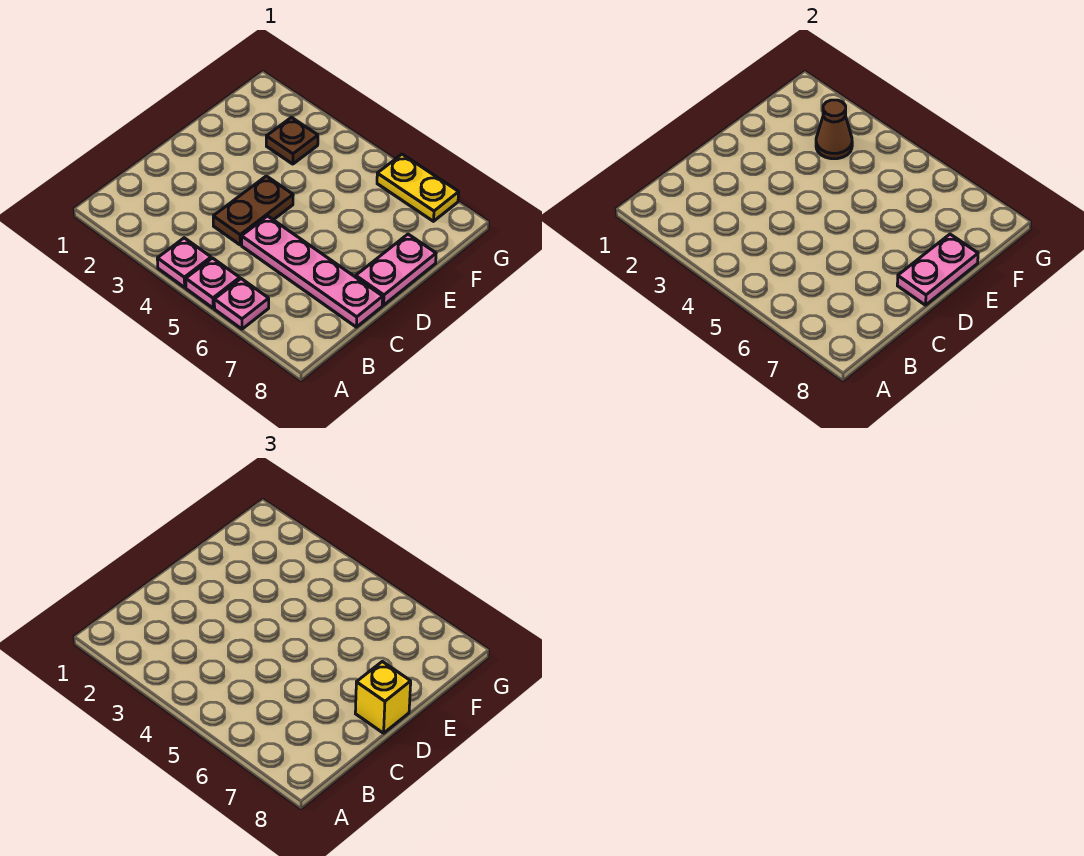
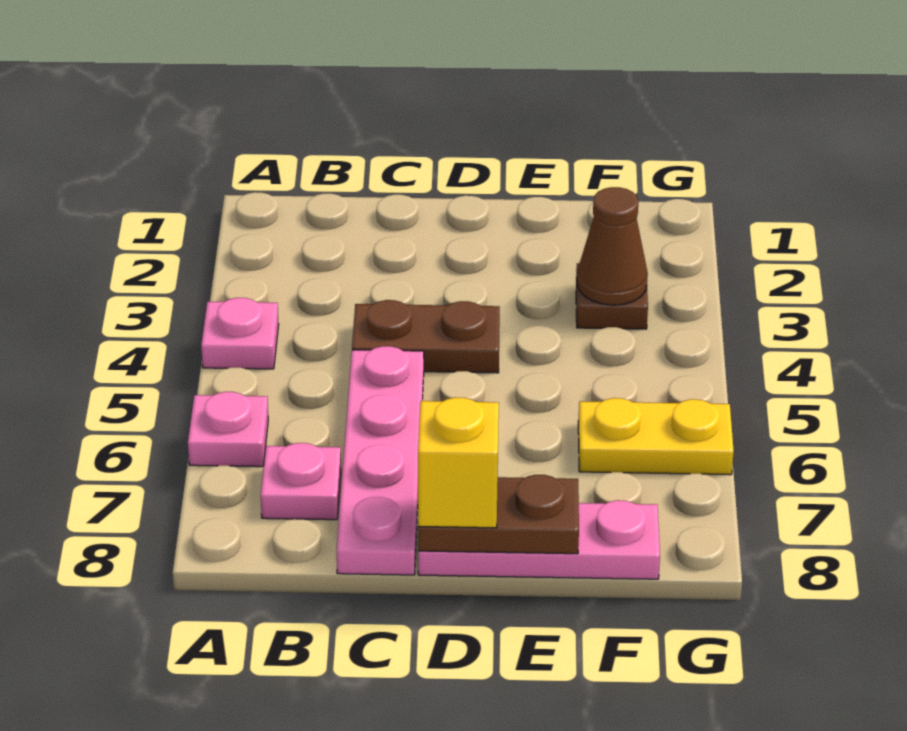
pink 1x1 plate [186,258,240,308] -> pink 1x1 plate moved to [261,443,341,520]
pink 1x2 plate [356,234,436,305] -> pink 1x3 plate [418,500,660,579]
pink 1x2 plate [897,234,978,305] -> brown 1x2 plate [418,475,579,554]
yellow 1x2 plate [377,154,459,221] -> yellow 1x2 plate turned to [578,398,734,475]

